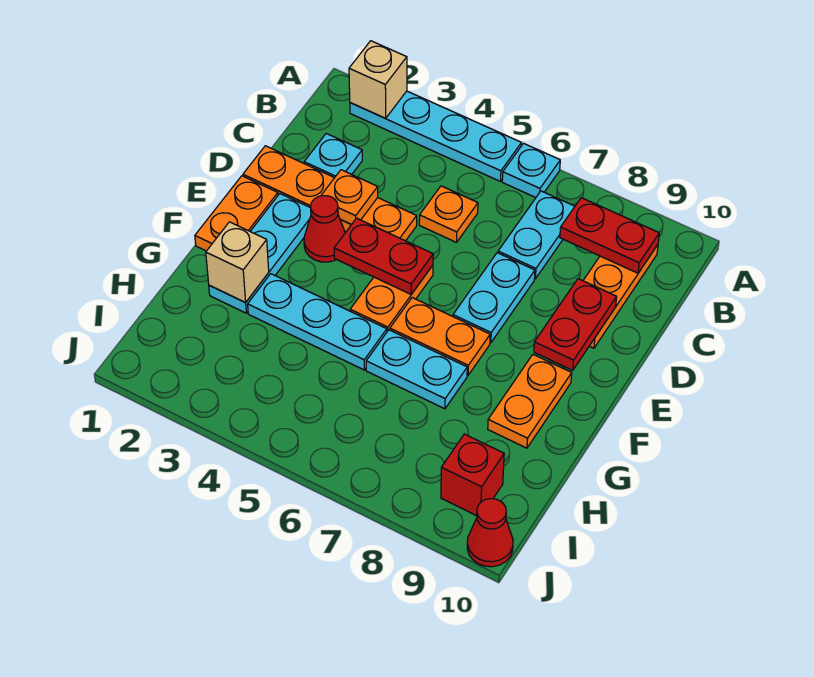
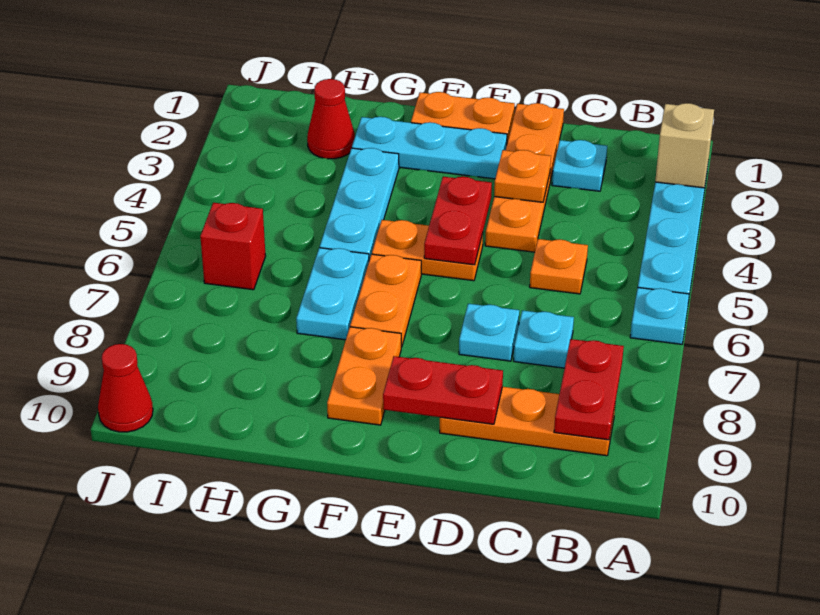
cyan 1x2 plate [498,191,575,279] -> cyan 1x1 plate [514,310,574,368]
cyan 1x2 plate [453,253,535,343] -> cyan 1x1 plate [459,304,519,361]
red 1x1 cone [304,196,345,262] -> red 1x1 cone moved to [307,79,355,159]
orange 1x2 plate [488,355,572,448] -> orange 1x2 plate turned to [327,327,401,425]
tan 1x1 brick [206,222,269,303] -> none
red 1x1 brick [441,434,504,516] -> red 1x1 brick moved to [200,203,266,290]

